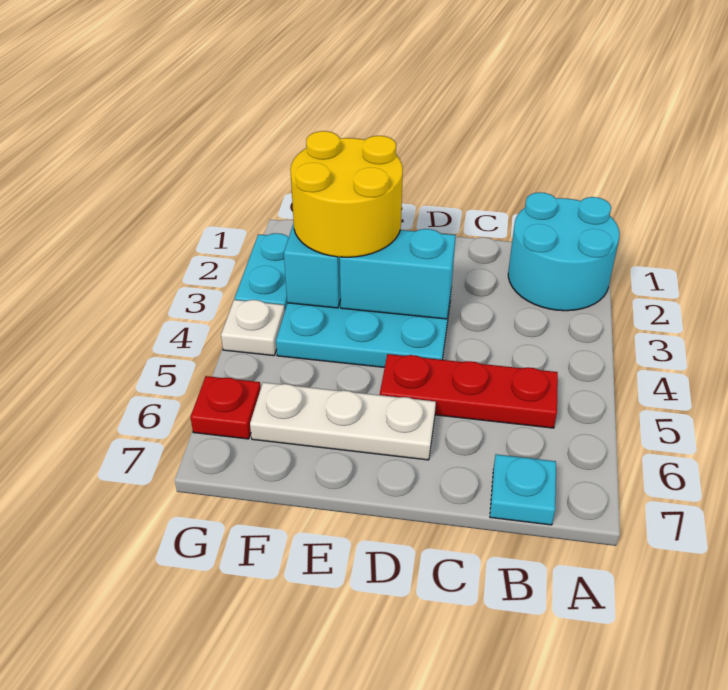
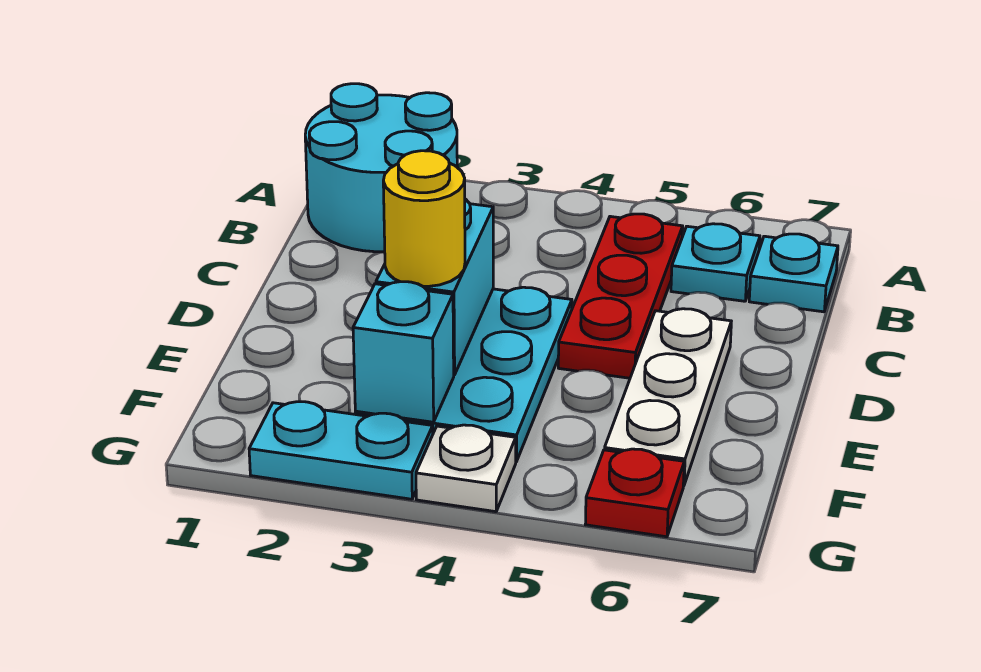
none -> cyan 1x1 plate [671,224,760,301]
yellow 2x2 round brick [290,131,403,257] -> yellow 1x1 round brick [383,151,465,287]

